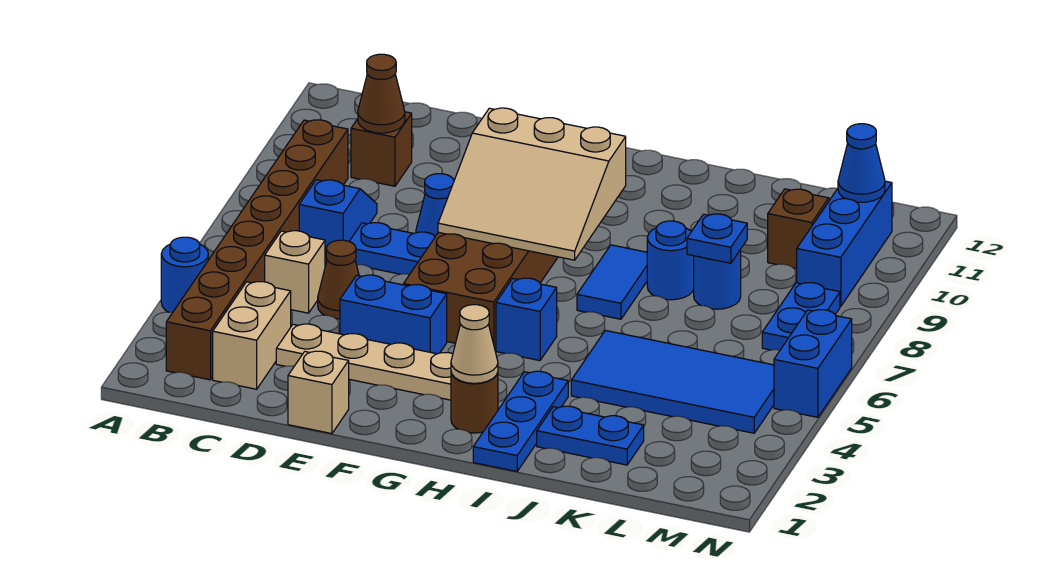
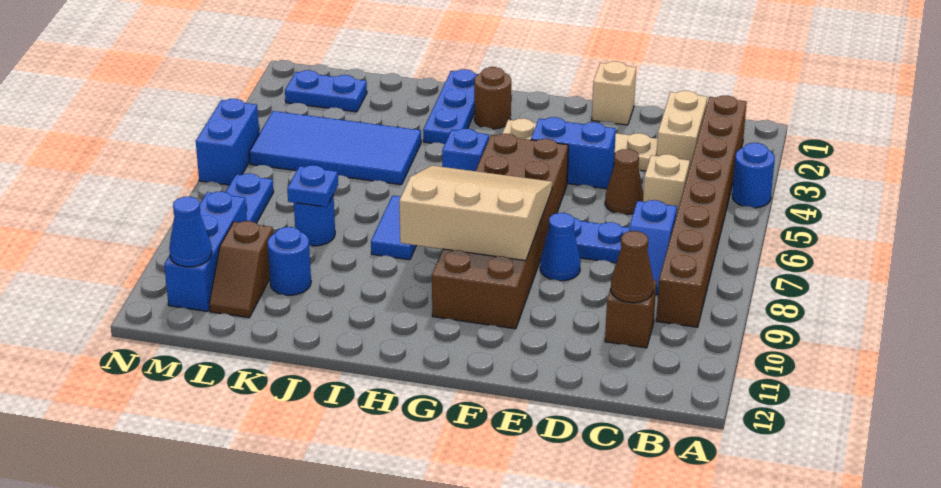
tan 1x1 cone [451,305,498,383] -> none
blue 1x2 plate [537,406,644,465] -> blue 1x2 plate moved to [285,70,367,112]
blue 1x1 round brick [647,221,694,300] -> blue 1x1 round brick moved to [268,227,311,295]

